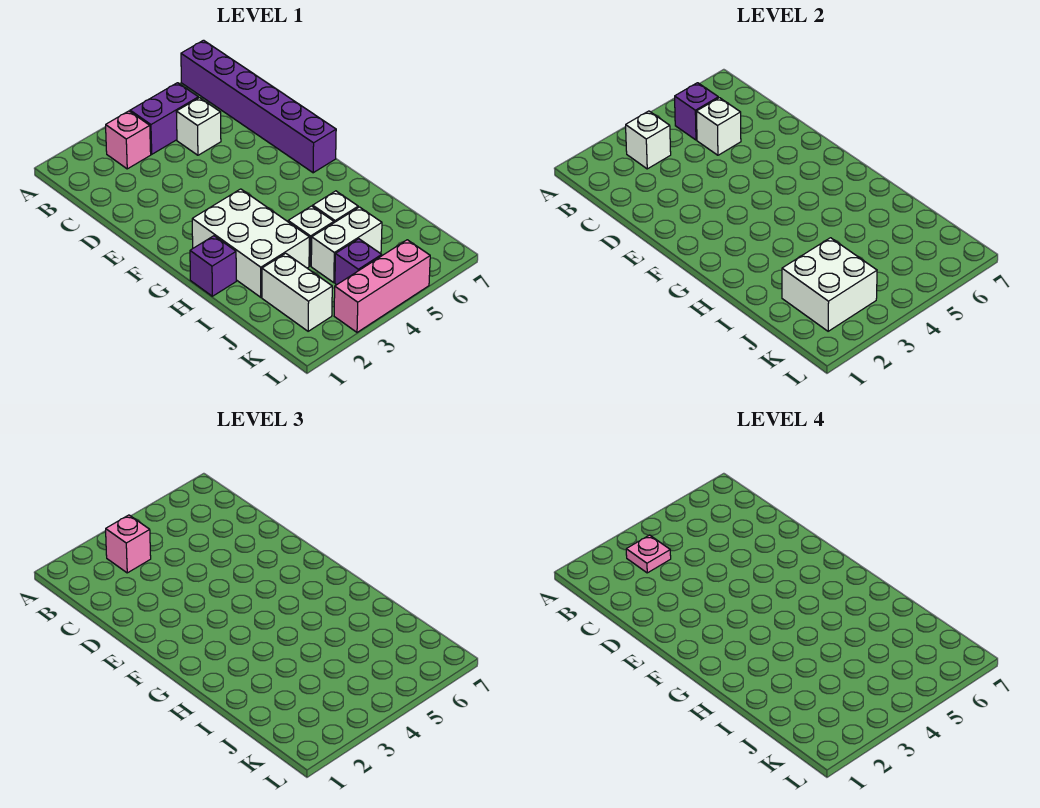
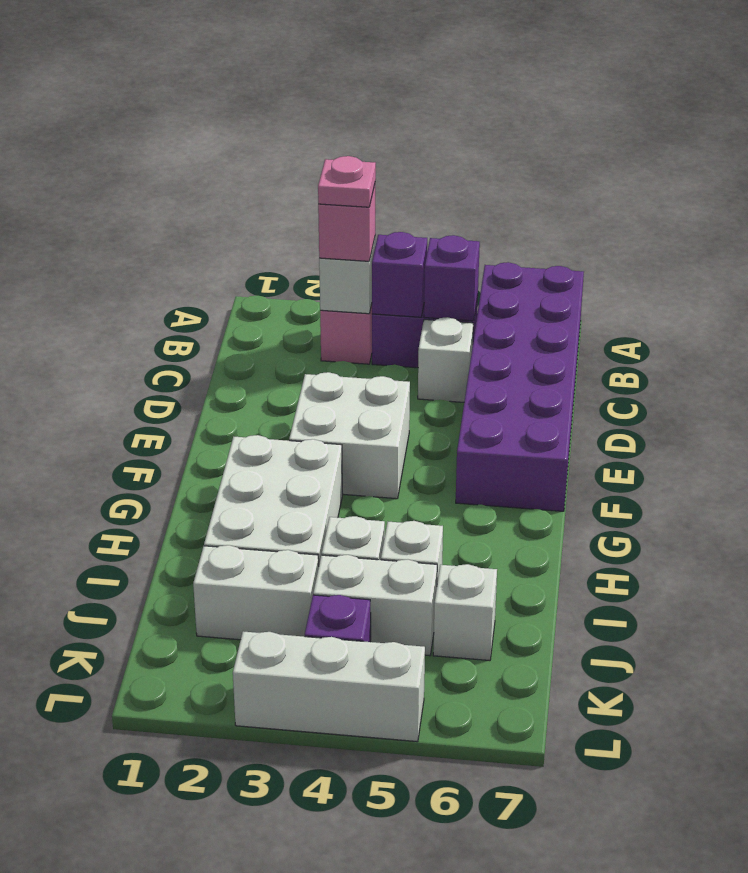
purple 1x6 brick [181,40,336,173] -> purple 2x6 brick [456,262,584,511]
white 1x1 brick [696,98,741,155] -> white 1x1 brick moved to [433,564,497,661]
purple 1x1 brick [190,236,236,296] -> purple 1x1 brick moved to [372,232,427,317]
white 1x2 brick [262,253,332,331] -> white 1x2 brick turned to [193,545,319,640]
white 2x2 brick [782,238,877,331] -> white 2x2 brick moved to [289,372,410,499]
pink 1x3 brick [334,240,430,332] -> white 1x3 brick [233,631,425,742]

